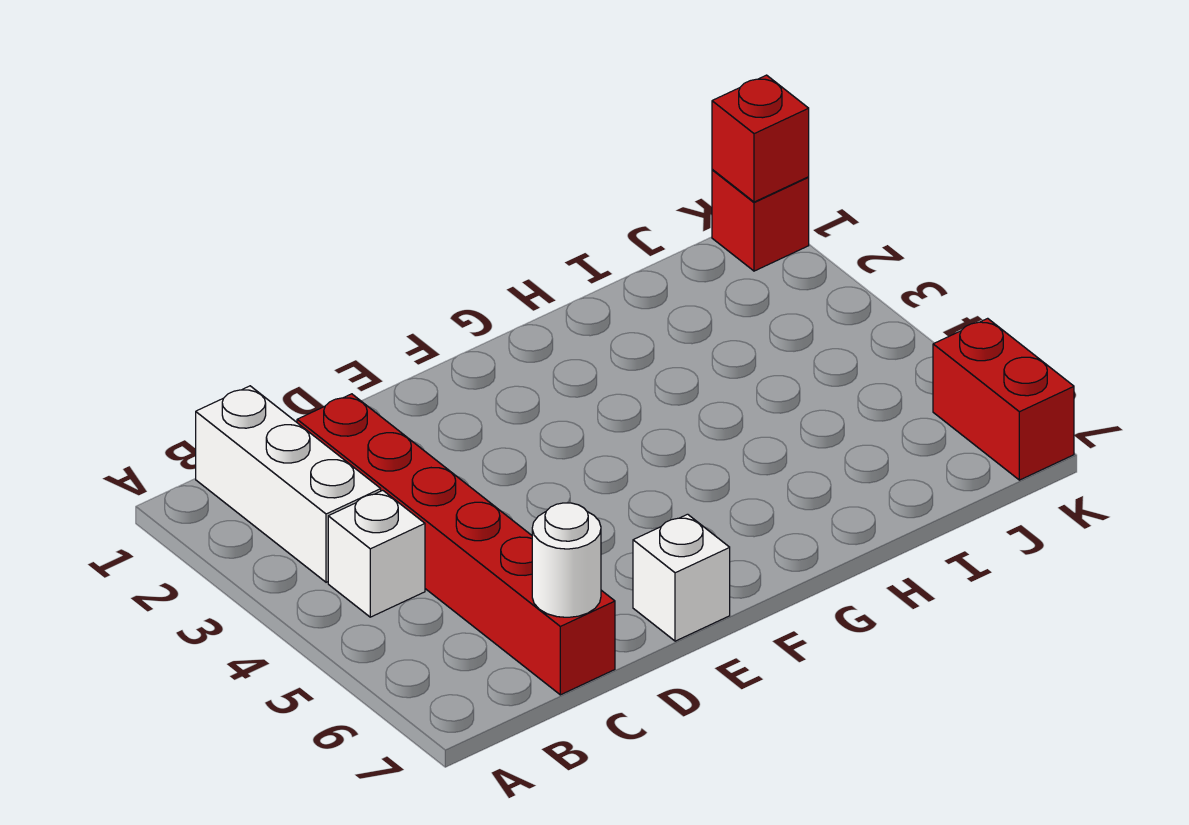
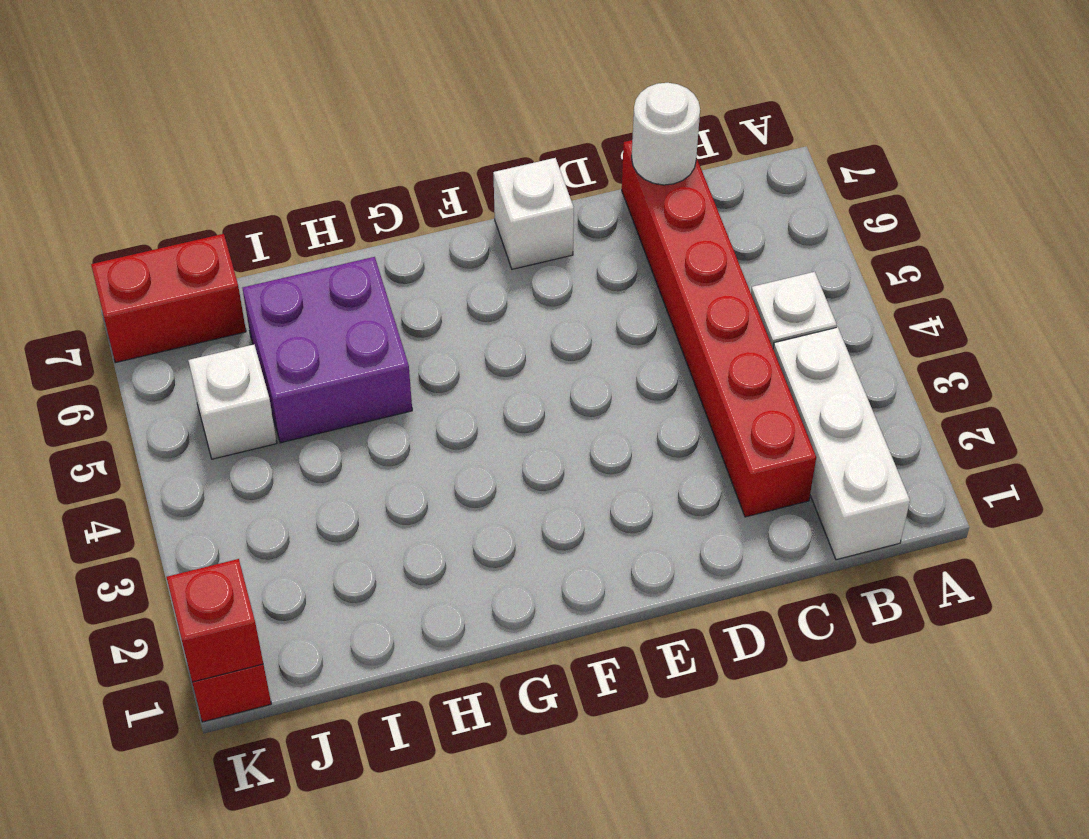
none -> purple 2x2 brick [242,257,412,443]
none -> white 1x1 brick [188,345,277,459]
red 1x2 brick [933,318,1074,480] -> red 1x2 brick turned to [91,234,246,363]

